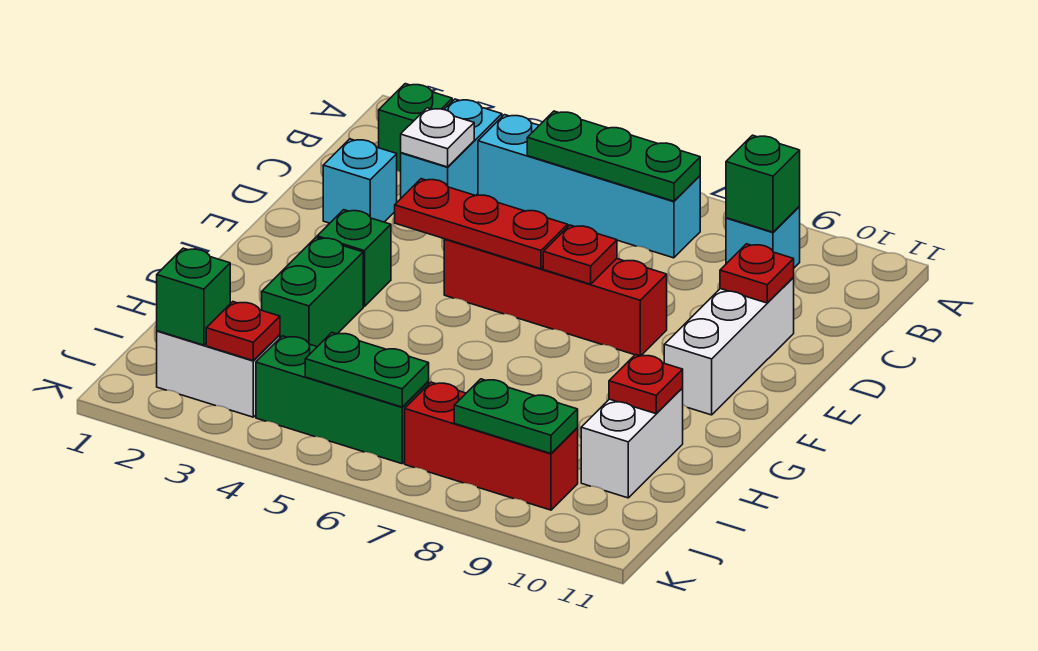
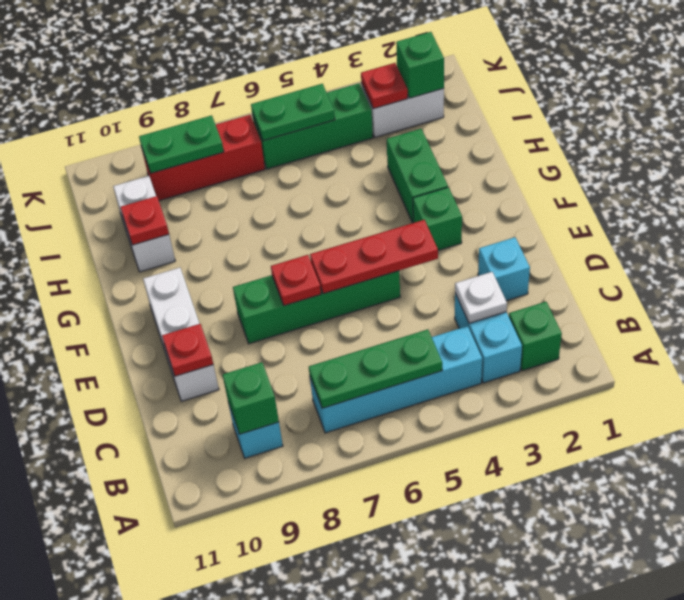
red 1x4 brick [444,239,667,356] -> green 1x4 brick [233,271,400,344]

